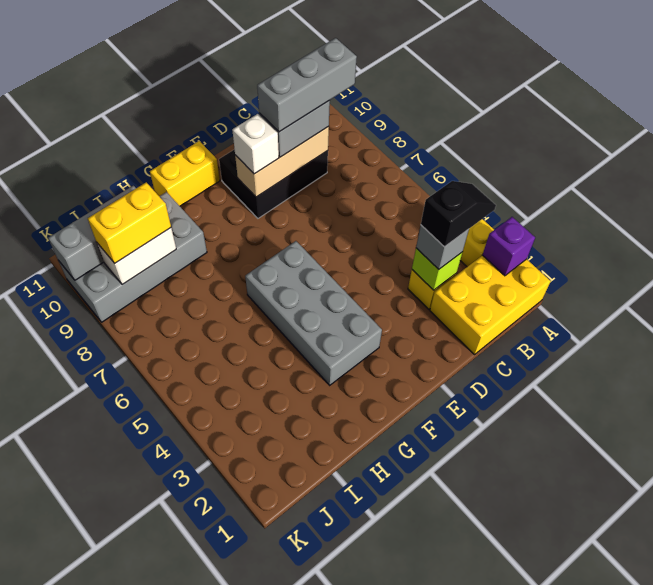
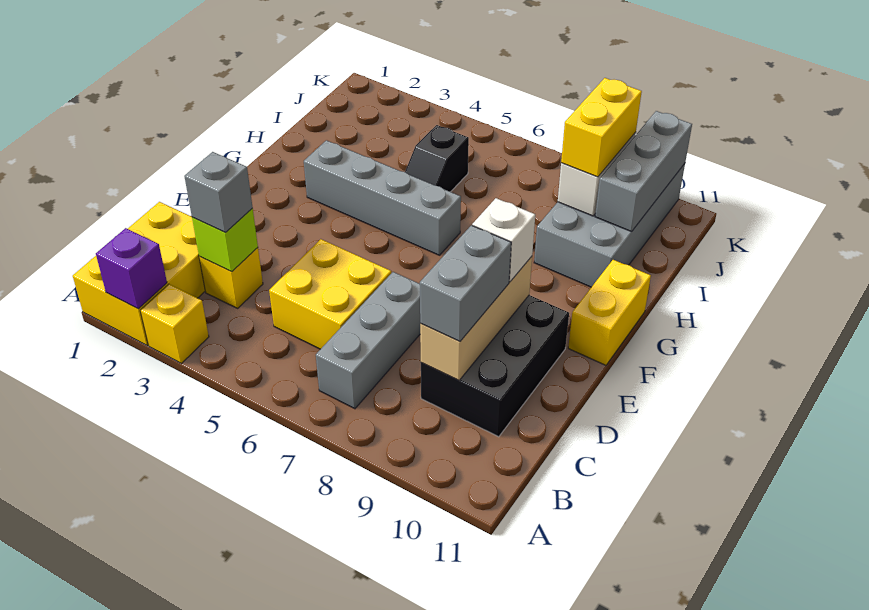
black 1x2 slope [421,181,496,247] -> black 1x2 slope moved to [405,125,469,192]
grey 1x3 brick [257,38,357,132] -> grey 1x3 brick moved to [316,272,421,409]
none -> yellow 2x2 brick [269,239,391,349]
grey 2x4 brick [245,241,382,385] -> grey 1x4 brick [304,140,461,255]

